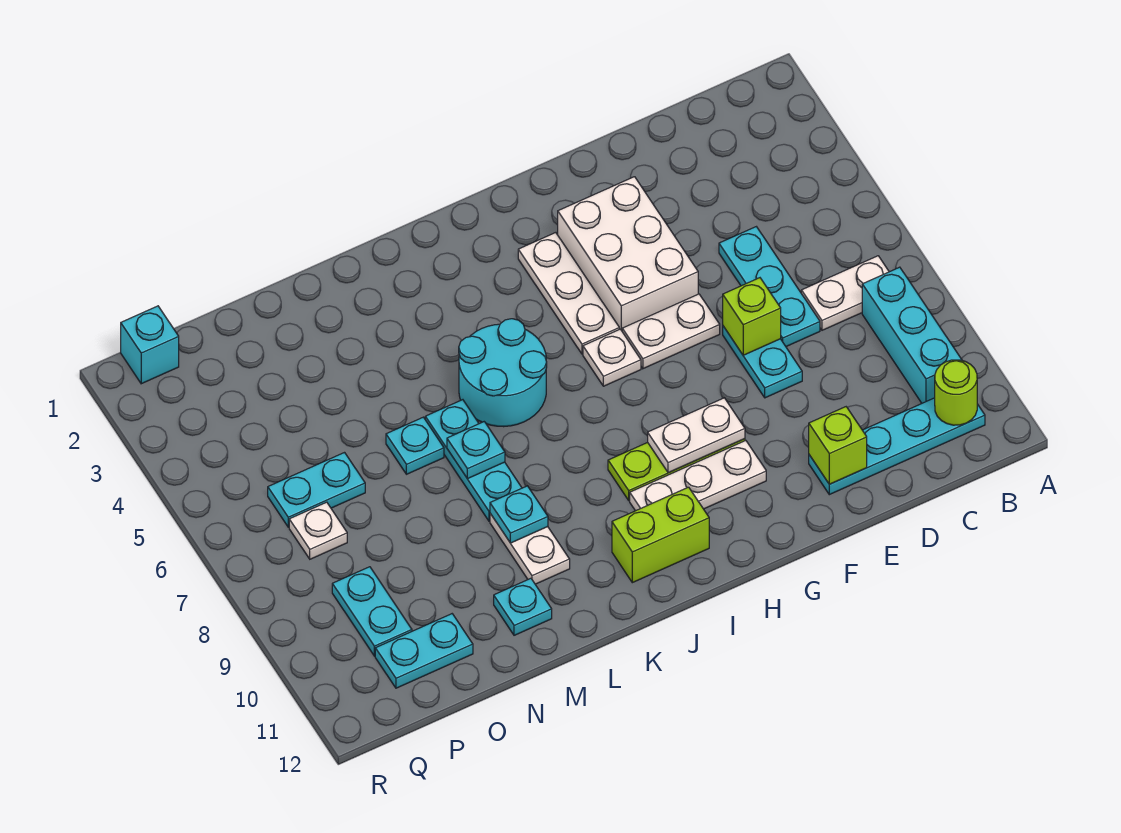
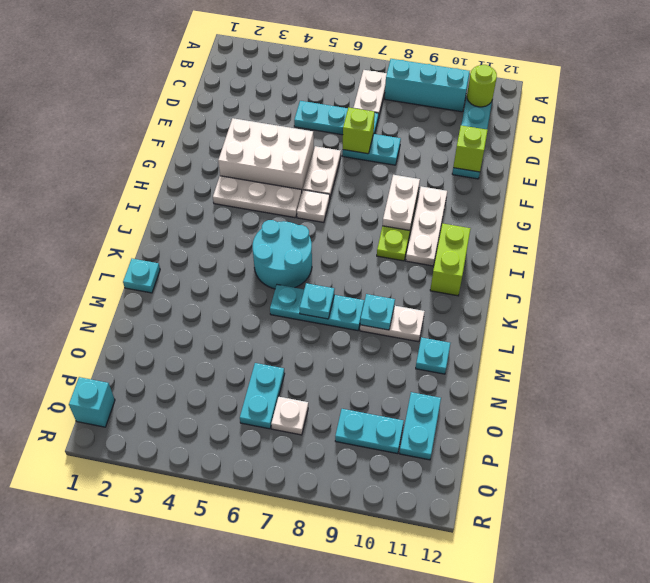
cyan 1x1 plate [386,417,444,474] -> cyan 1x1 plate moved to [123,259,160,293]

